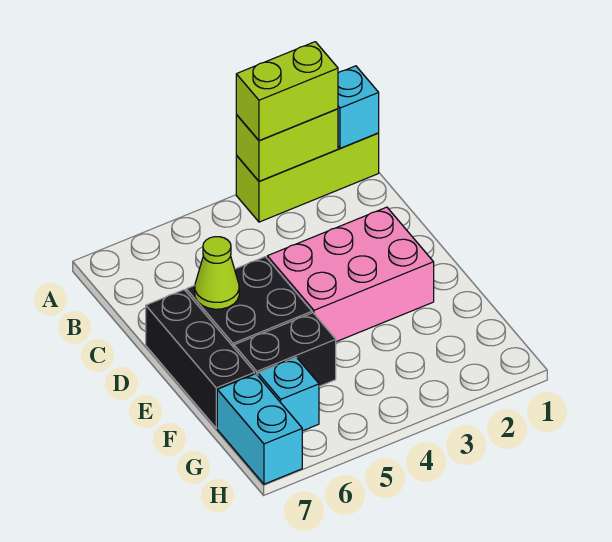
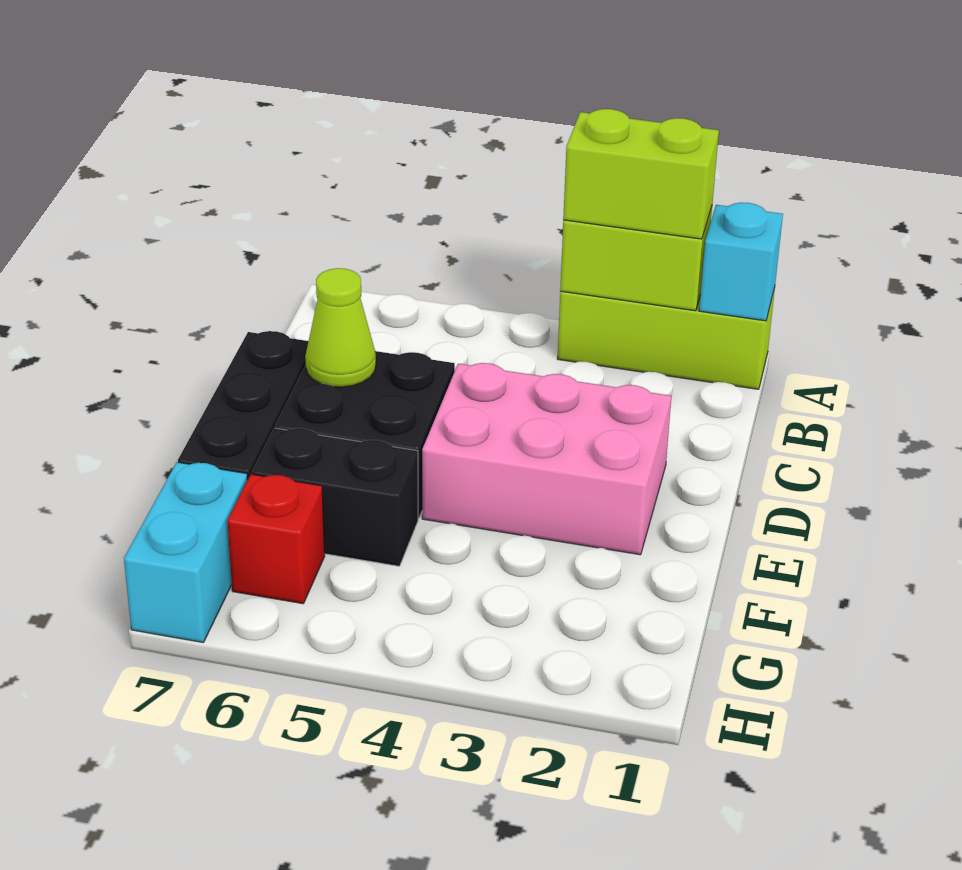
cyan 1x1 brick [258,357,319,431] -> red 1x1 brick [227,474,325,604]

